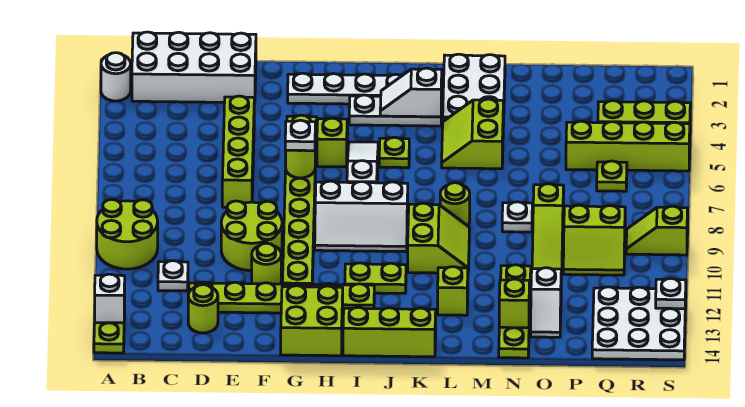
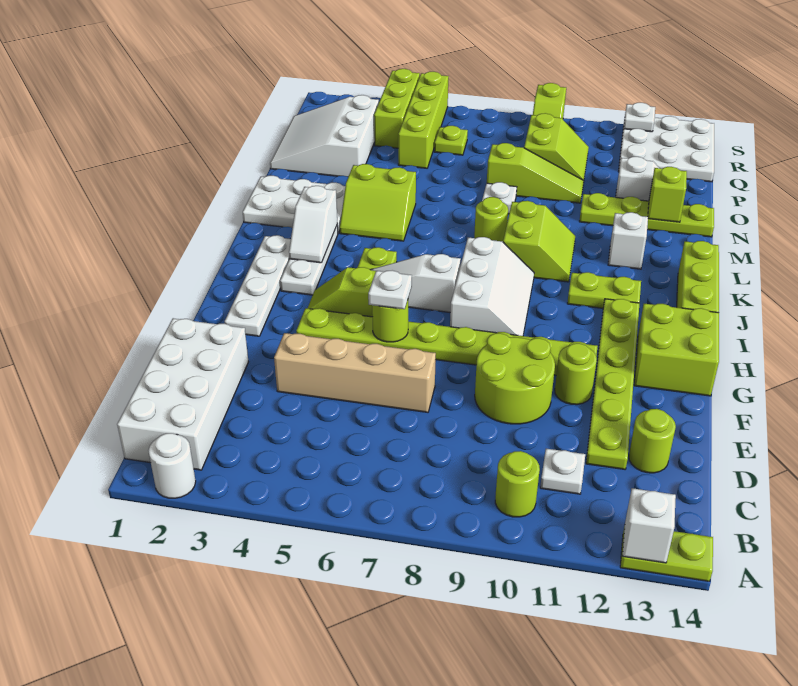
lime 2x2 round brick [97,200,158,269] -> lime 1x1 round brick [495,451,540,517]
lime 1x4 brick [222,96,254,207] -> tan 1x4 brick [274,333,436,412]
lime 1x2 plate [345,263,406,293] -> lime 1x2 plate turned to [567,272,641,308]
lime 2x2 slope [408,203,470,273] -> lime 2x2 slope turned to [503,201,575,282]
lime 1x1 brick [438,267,468,315] -> white 1x1 brick [608,212,648,269]
none -> white 3x3 slope [270,95,379,177]

